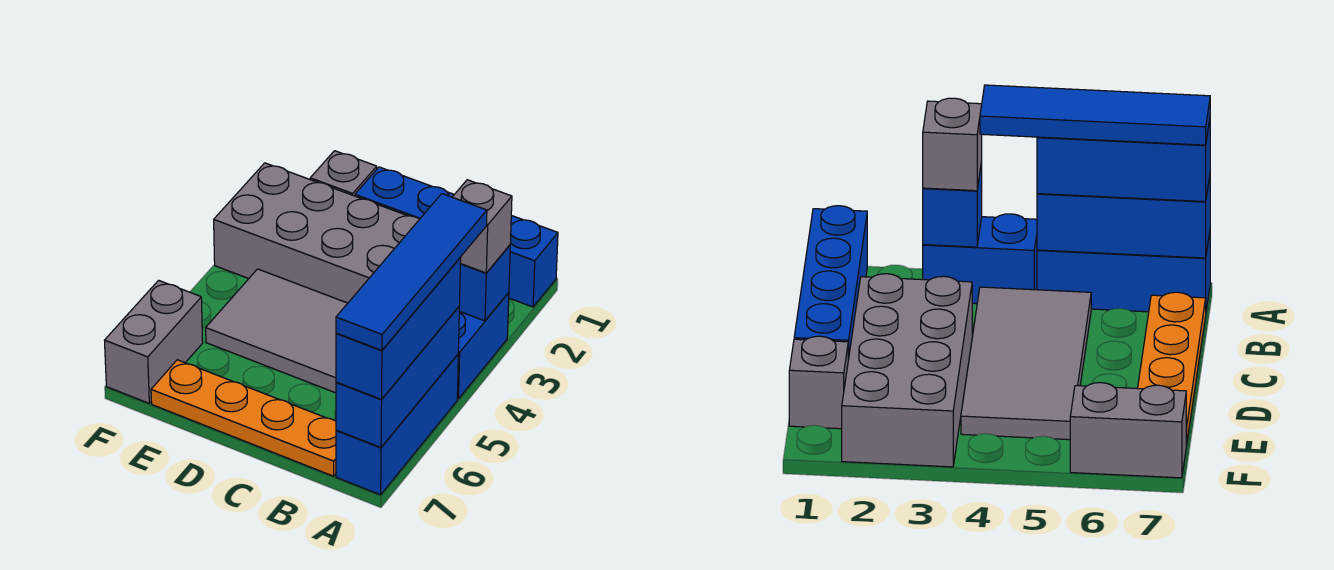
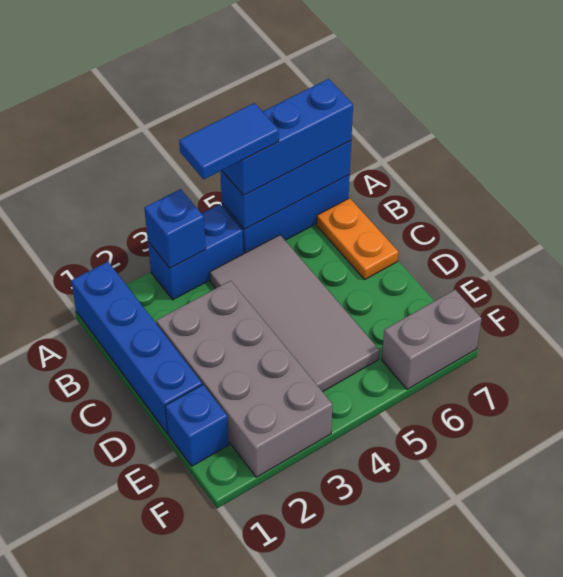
grey 1x1 brick [453,180,512,273] -> none
blue 1x4 tile [336,194,487,350] -> blue 1x2 tile [179,103,279,179]
orange 1x4 plate [151,360,336,476] -> orange 1x2 plate [317,198,398,279]
grey 1x1 brick [310,151,377,196] -> blue 1x1 brick [165,385,229,466]

